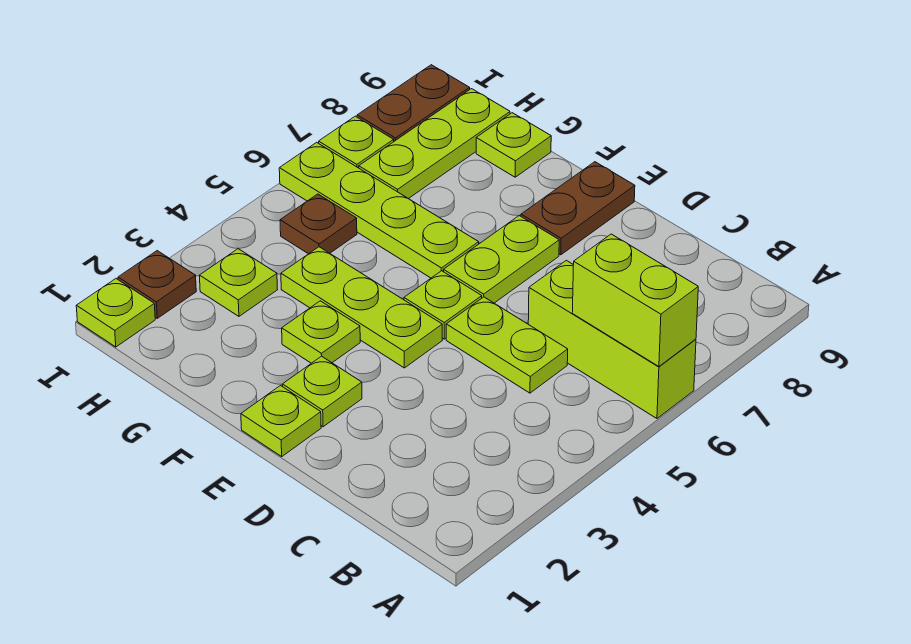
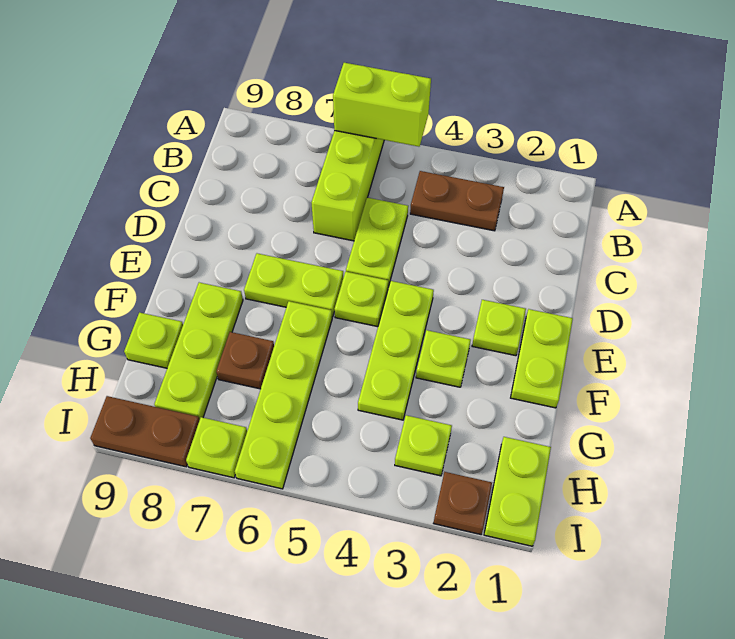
lime 1x2 brick [572,234,698,366] -> lime 1x2 brick turned to [333,63,431,147]
lime 1x1 plate [241,386,321,456] -> lime 1x2 plate [511,309,573,408]
brown 1x2 plate [521,162,635,255] -> brown 1x2 plate moved to [410,171,504,231]
brown 1x1 plate [280,194,357,254] -> brown 1x1 plate moved to [216,332,274,389]
lime 1x3 plate [359,89,510,199] -> lime 1x3 plate turned to [154,283,243,420]
lime 1x1 plate [76,279,155,347] -> lime 1x2 plate [484,437,551,546]

